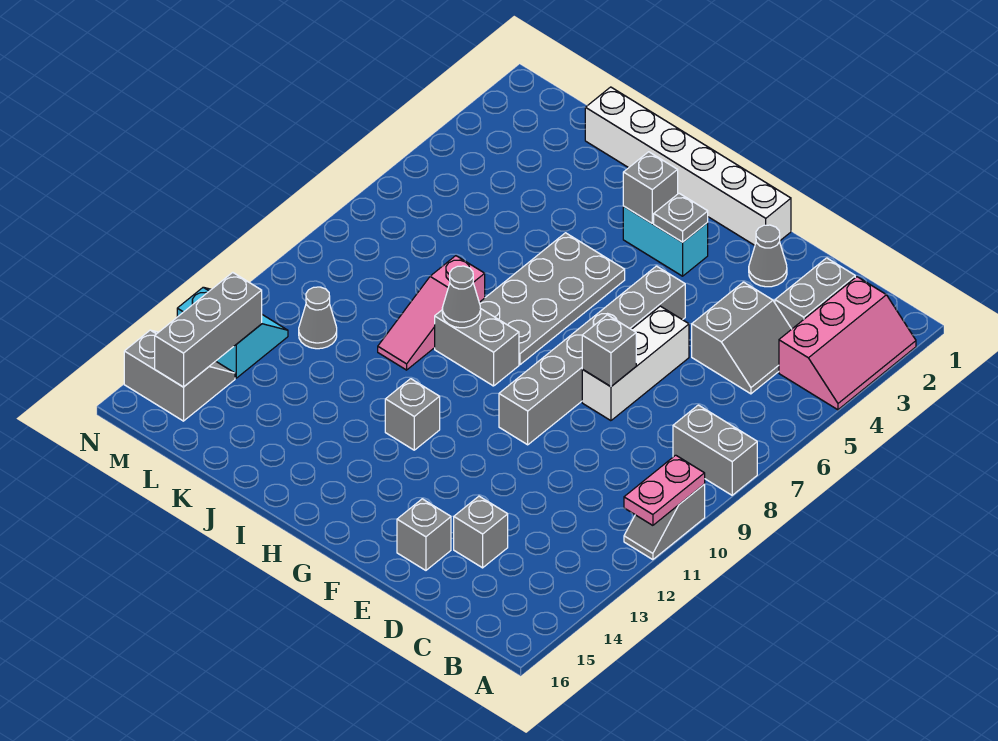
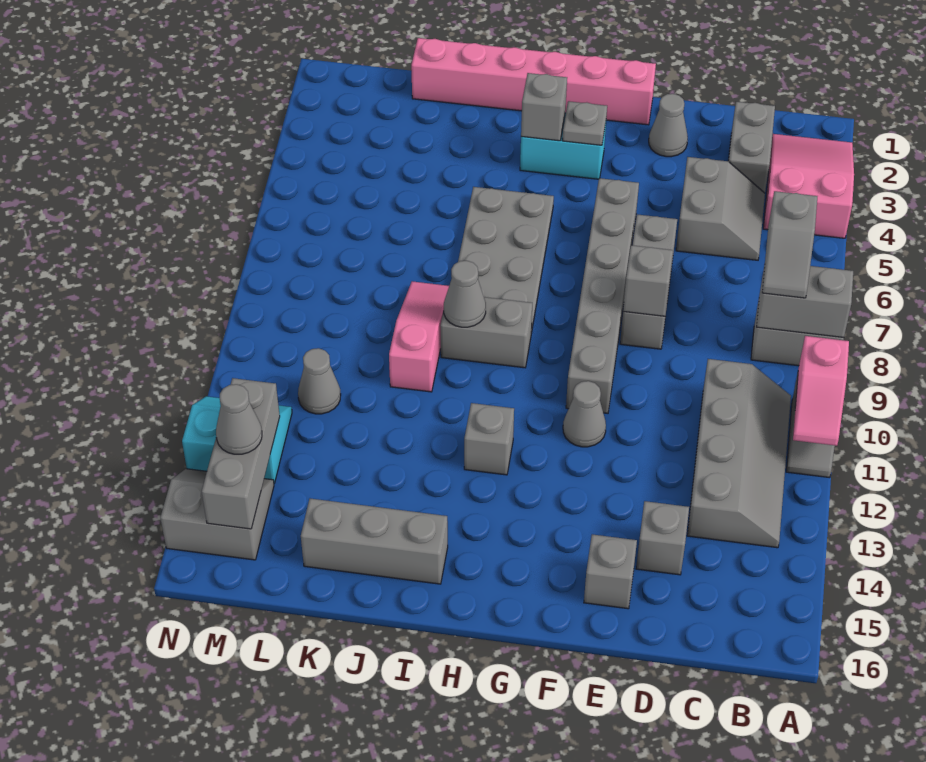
pink 2x3 slope [779,277,916,410] -> pink 2x3 slope turned to [763,134,854,238]
none -> grey 1x2 brick [756,265,853,338]
pink 1x2 plate [624,455,705,525] -> pink 1x2 slope [793,336,849,446]
none -> grey 1x2 slope [762,191,817,298]
none -> grey 2x4 slope [687,359,791,548]
white 1x3 brick [582,306,689,421] -> grey 1x3 brick [620,214,677,349]
white 1x6 brick [585,87,791,245] -> pink 1x6 brick [411,38,656,125]
none -> grey 1x1 cone [563,381,606,447]
none -> grey 1x3 brick [301,499,448,584]
pink 1x3 slope [378,256,485,370] -> pink 1x3 slope turned to [389,281,449,392]
none -> grey 1x1 cone [216,384,262,454]

